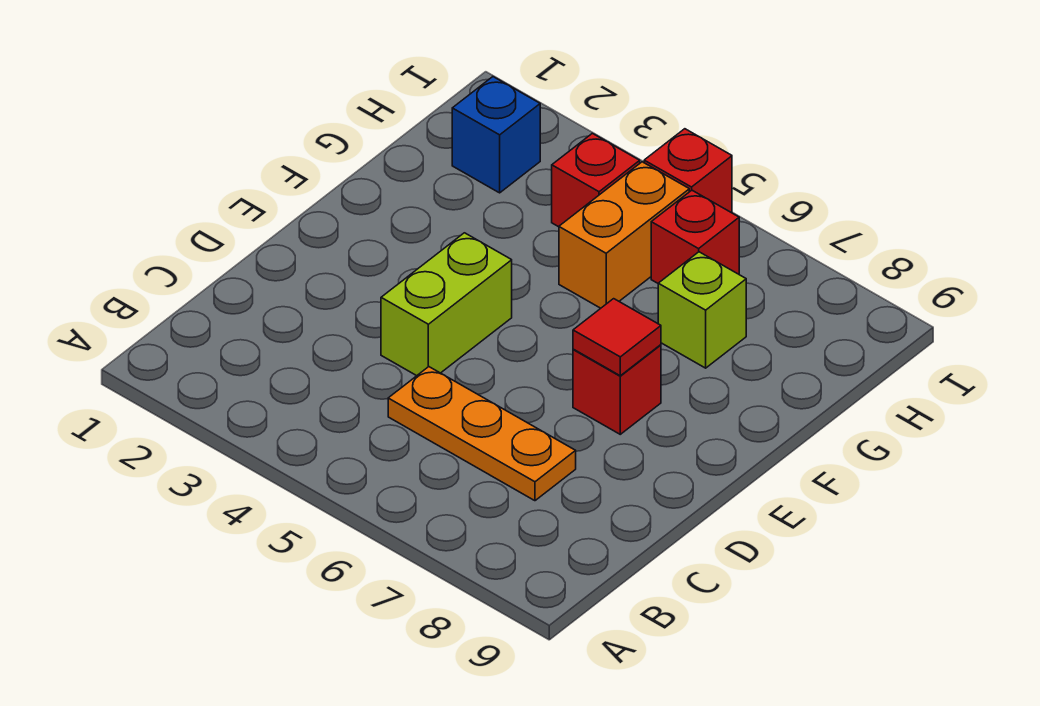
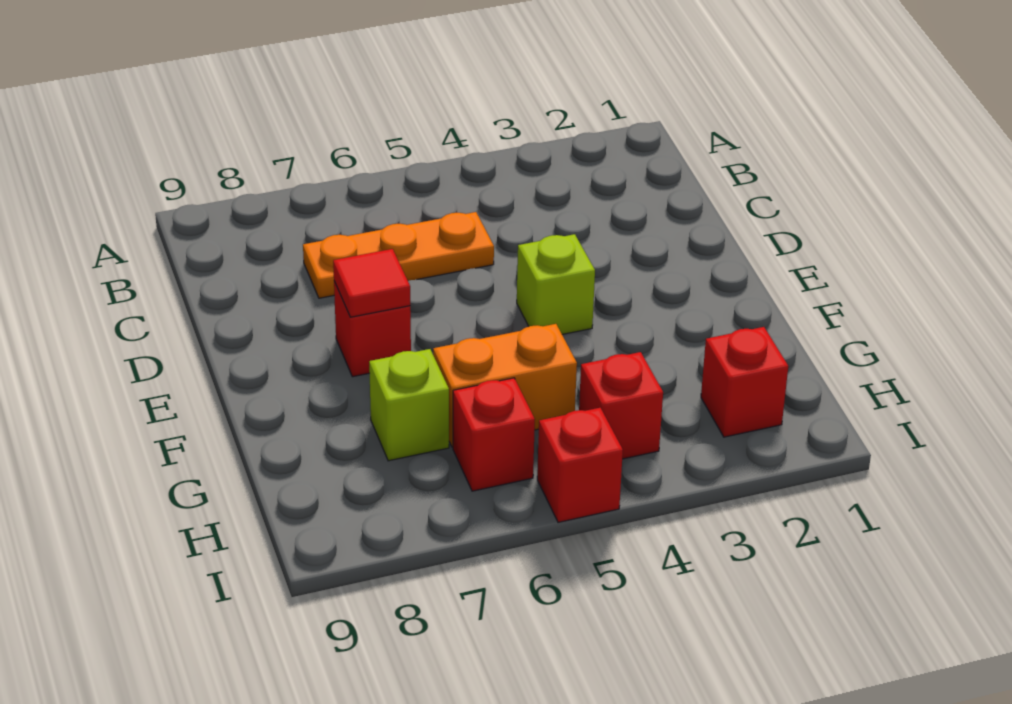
lime 1x2 brick [381,233,512,376] -> lime 1x1 brick [517,234,595,334]
orange 1x2 brick [559,162,689,308] -> orange 1x2 brick turned to [433,324,577,447]
blue 1x1 brick [452,77,540,193] -> red 1x1 brick [701,327,788,437]

